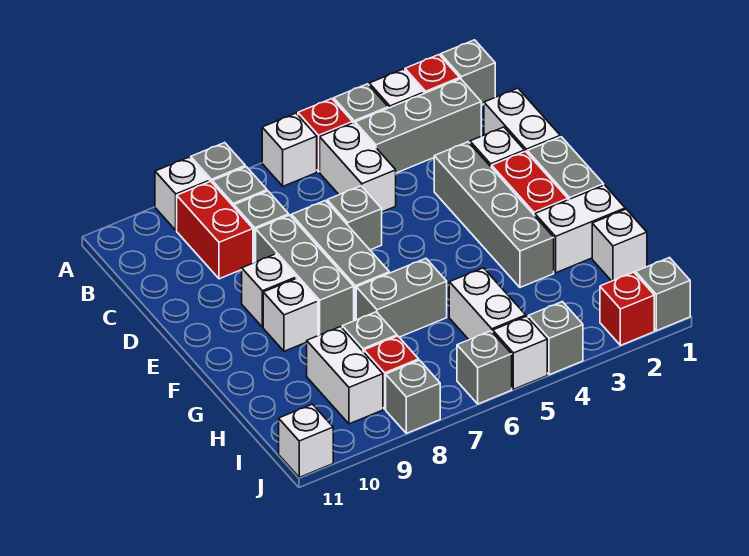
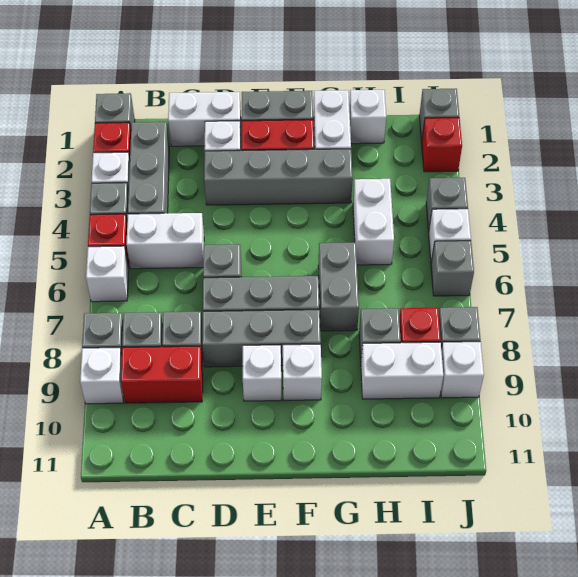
white 1x2 brick [449,268,526,340] -> white 1x2 brick turned to [353,179,394,265]
white 1x1 brick [279,404,333,477] -> white 1x1 brick moved to [441,342,484,398]

